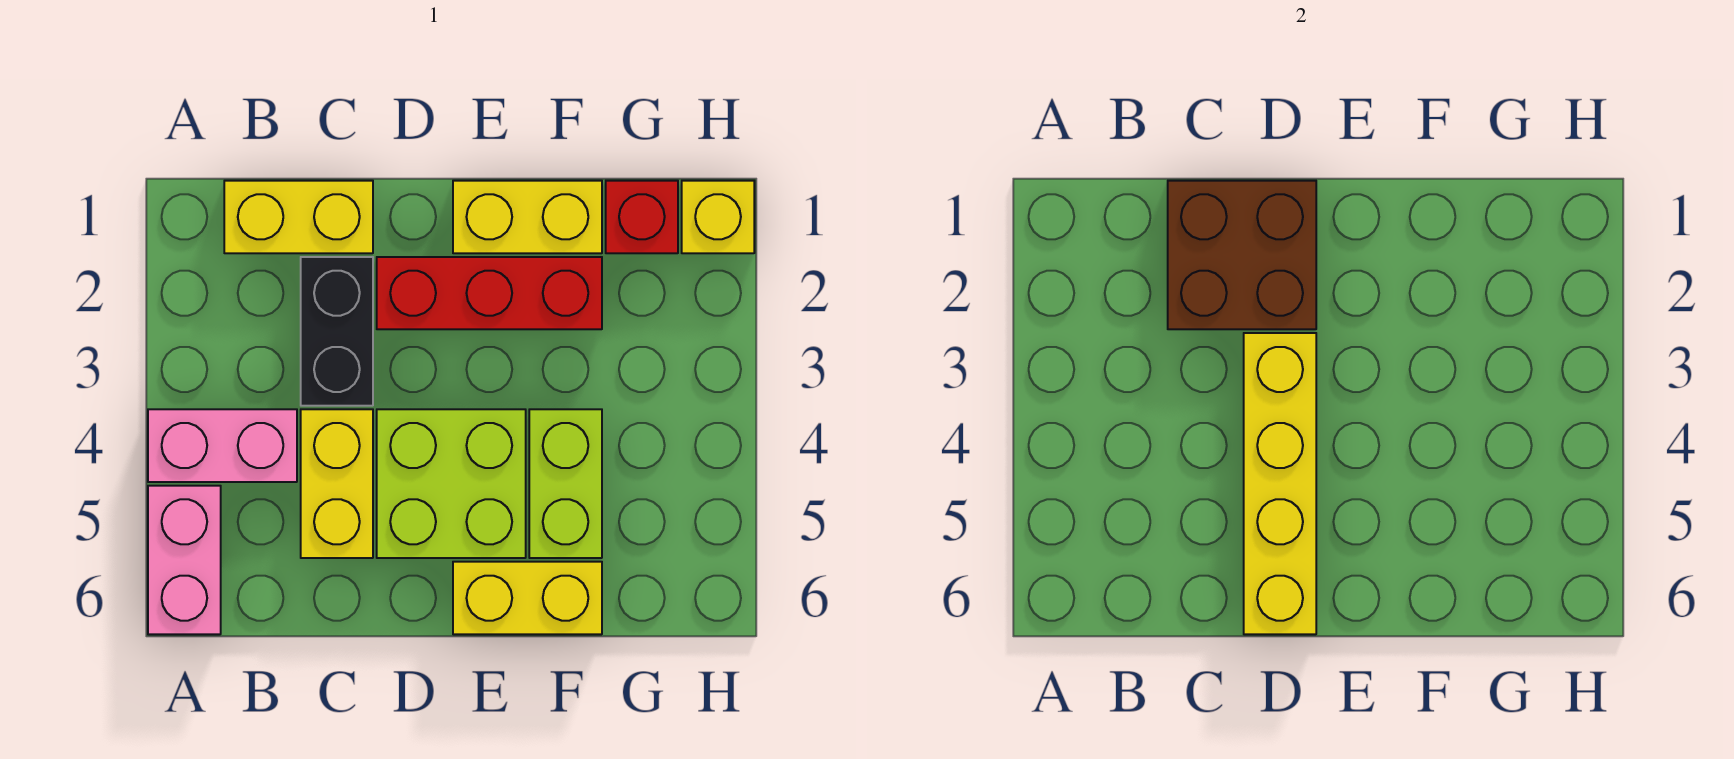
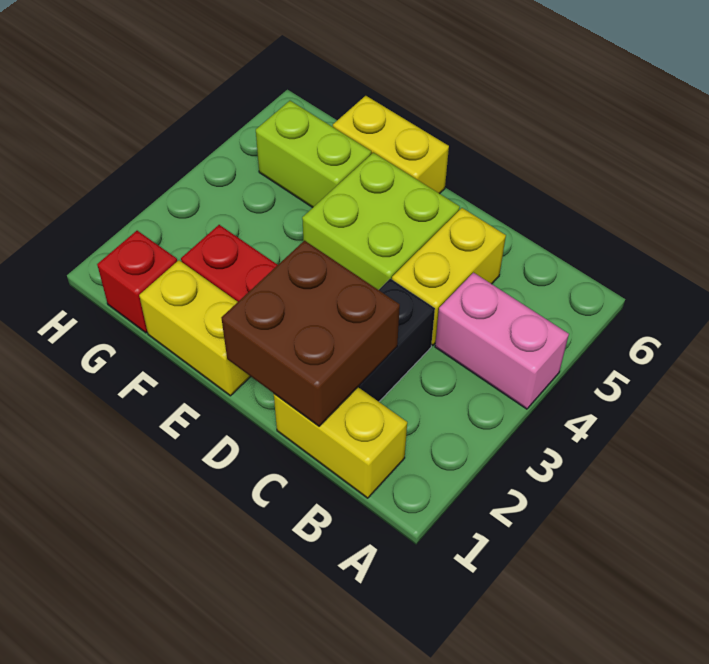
pink 1x2 brick [148,486,221,634] -> none
yellow 1x4 brick [1244,333,1316,634] -> none
lime 1x2 brick [529,409,602,558] -> lime 1x2 brick turned to [256,101,371,207]
yellow 1x1 brick [682,181,754,253] -> none

